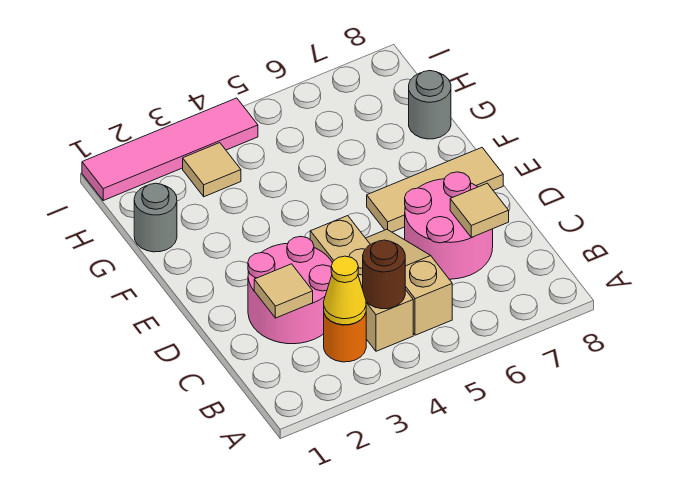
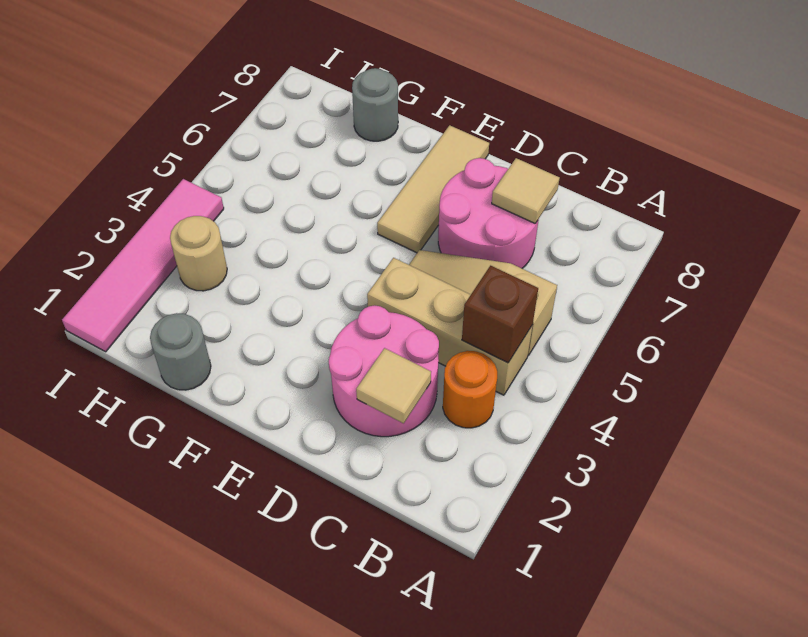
yellow 1x1 cone [324,256,366,325] -> none
brown 1x1 round brick [363,240,405,309] -> brown 1x1 brick [462,266,538,363]
tan 1x1 tile [183,143,241,197] -> tan 1x1 round brick [170,216,227,291]

